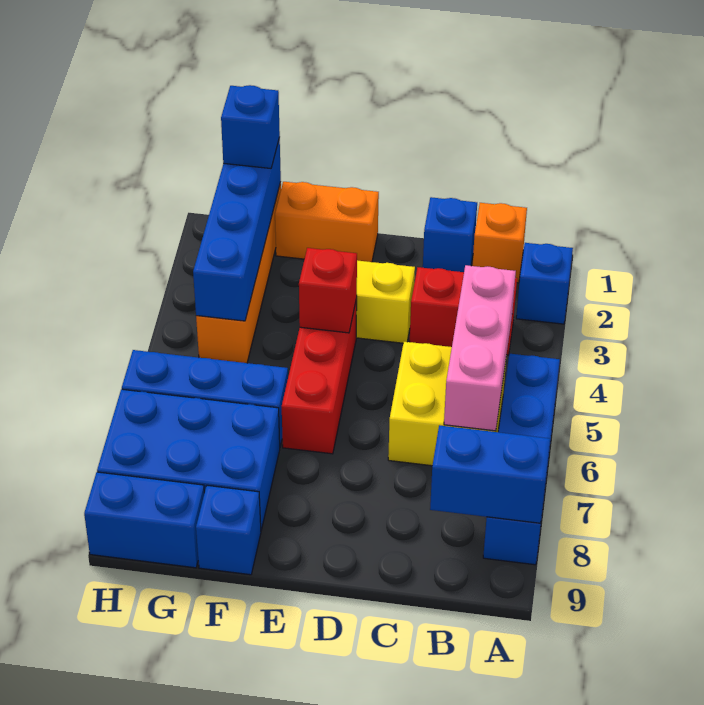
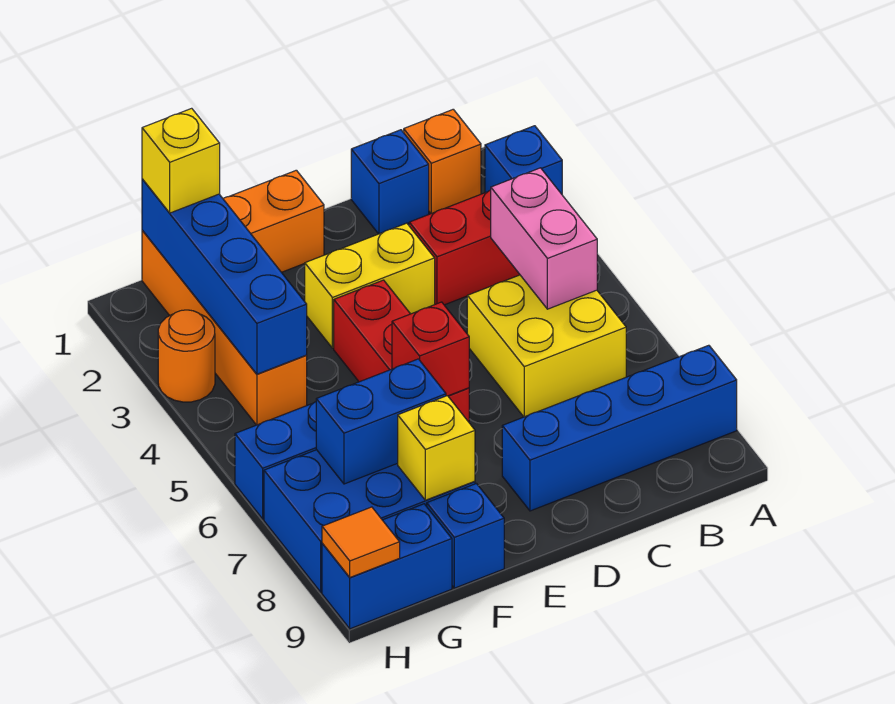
blue 1x4 brick [483,354,560,565] -> blue 1x4 brick turned to [502,345,737,511]
blue 1x2 brick [430,425,550,523] -> blue 1x2 brick moved to [316,359,446,484]
pink 1x3 brick [444,265,516,431] -> pink 1x2 brick [491,168,597,309]
red 1x1 brick [299,248,357,333] -> red 1x1 brick moved to [392,302,469,396]
none -> yellow 1x1 brick [398,396,475,500]
blue 1x1 brick [221,85,280,168] -> yellow 1x1 brick [142,108,220,213]
none -> orange 1x1 round brick [158,310,215,402]
none -> orange 1x1 tile [322,507,400,577]

